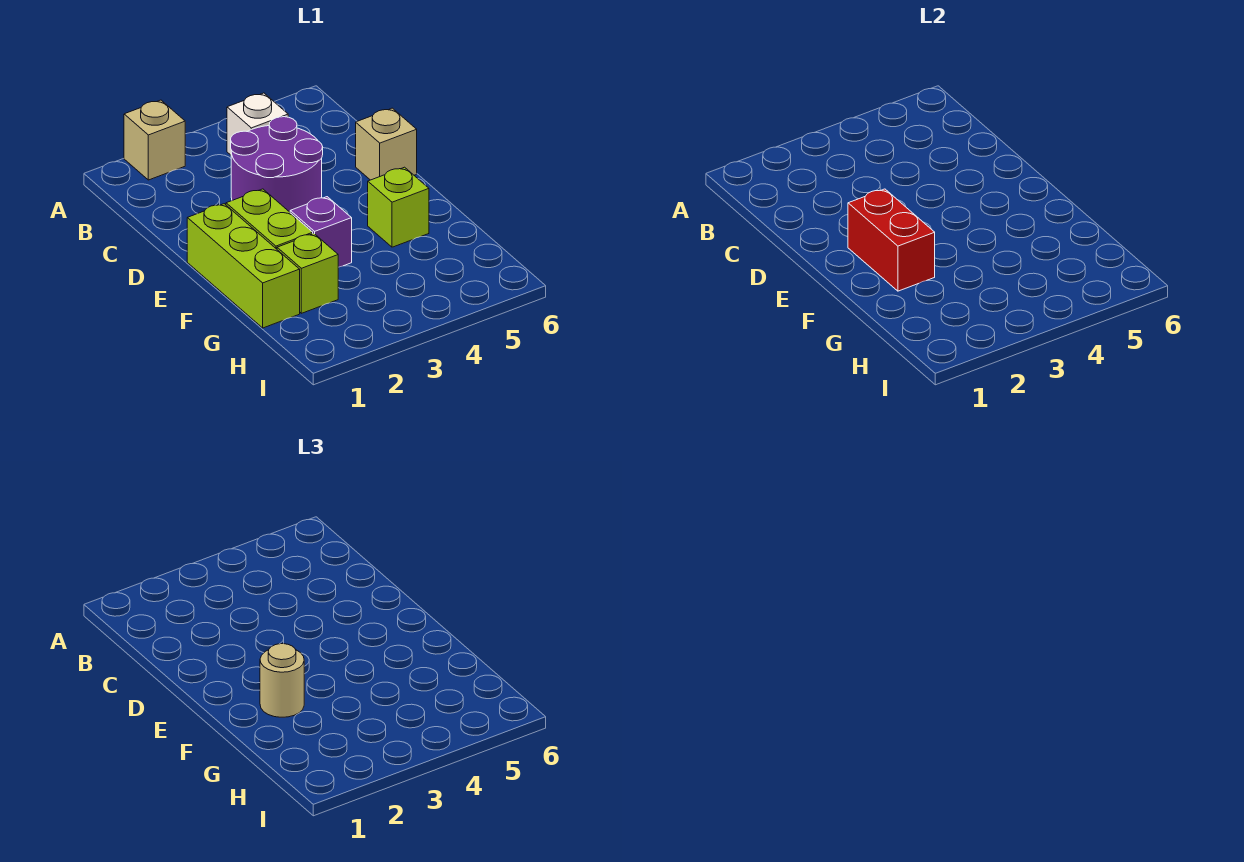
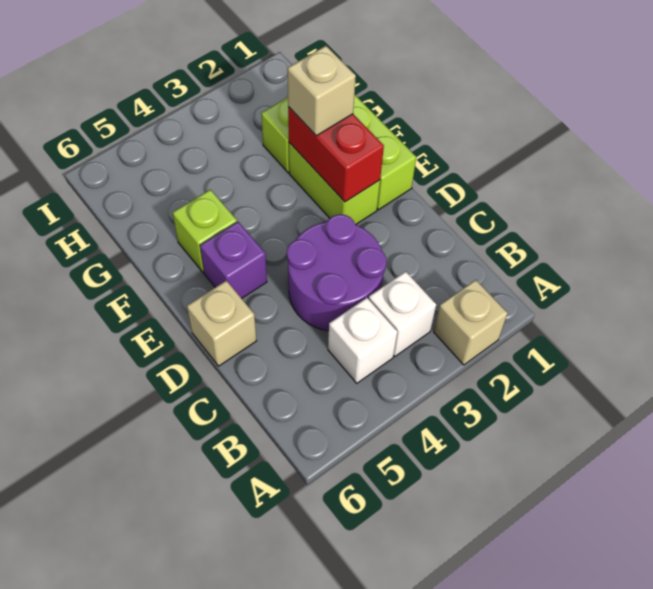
none -> white 1x1 brick [369,271,436,356]
tan 1x1 round brick [260,644,304,717] -> tan 1x1 brick [288,46,356,136]
purple 1x1 brick [290,197,352,267] -> purple 1x1 brick moved to [200,222,267,298]

